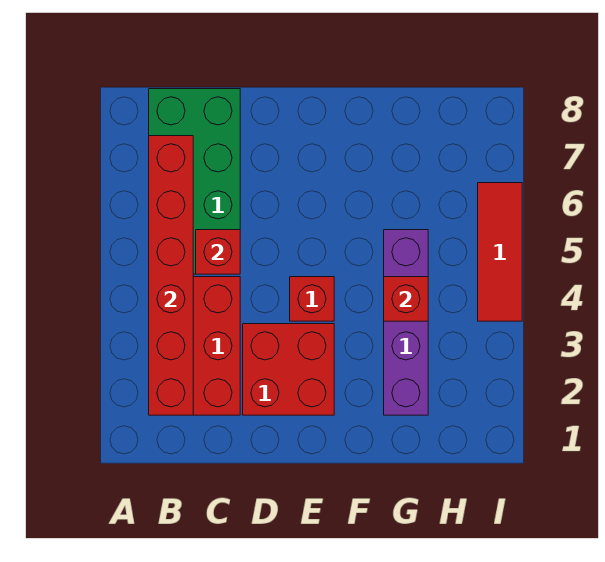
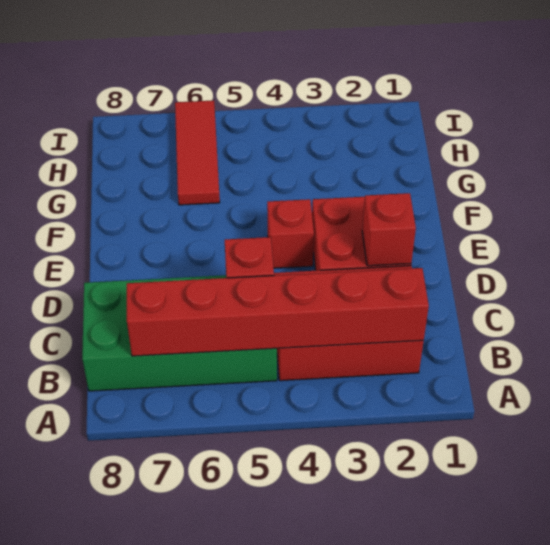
purple 1x4 brick [384,230,428,415] -> none
red 1x1 brick [384,277,428,321] -> red 1x1 brick moved to [362,193,416,266]
red 1x3 tile [478,183,522,321] -> red 1x3 tile turned to [175,100,220,205]

